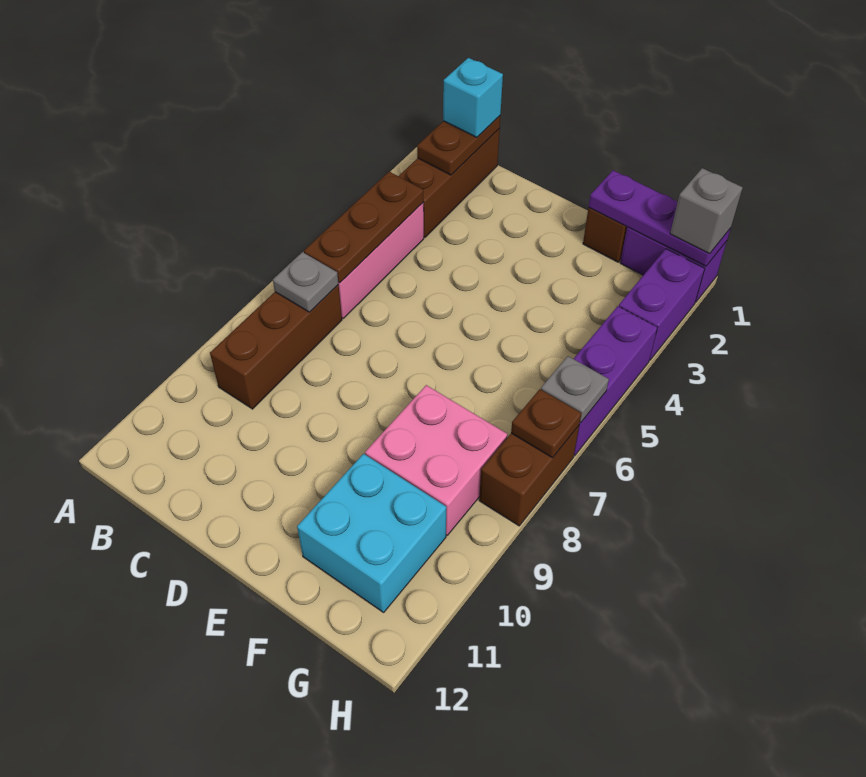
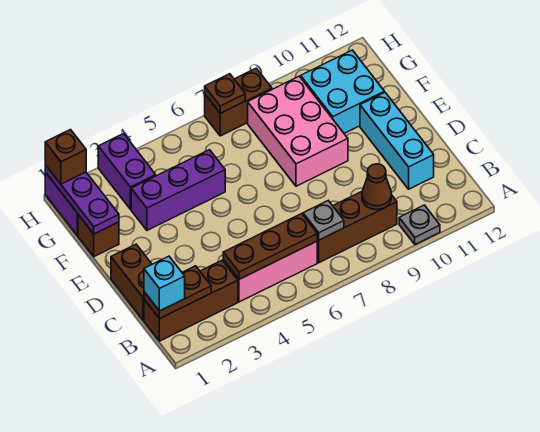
none -> brown 1x1 cone [362,164,391,210]
none -> brown 1x2 brick [111,244,152,320]
none -> cyan 1x3 brick [360,93,434,189]
pink 2x2 brick [365,385,508,535] -> pink 2x3 brick [248,76,348,186]
grey 1x1 brick [670,168,743,254] -> brown 1x1 brick [45,130,86,184]
purple 1x2 brick [619,249,705,360] -> purple 1x2 brick turned to [98,134,156,209]
purple 1x3 brick [574,306,657,456] -> purple 1x3 brick moved to [131,150,225,230]
grey 1x1 plate [541,356,609,423] -> grey 1x1 plate moved to [399,205,440,244]

